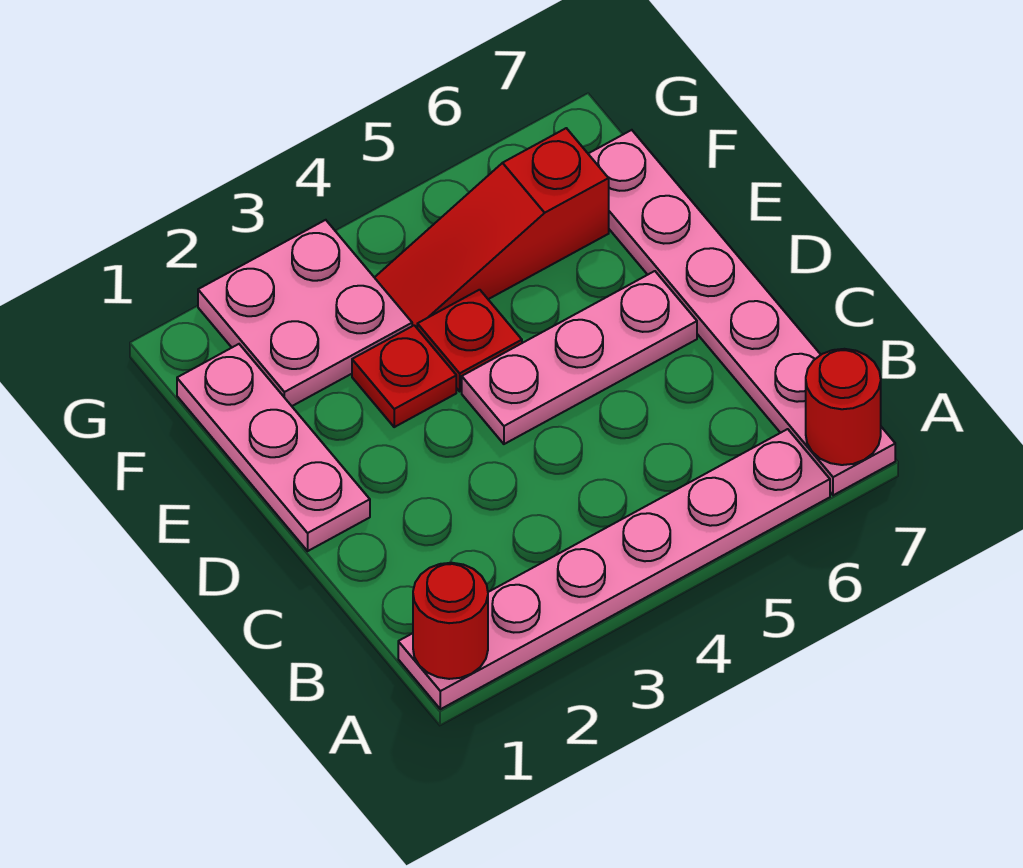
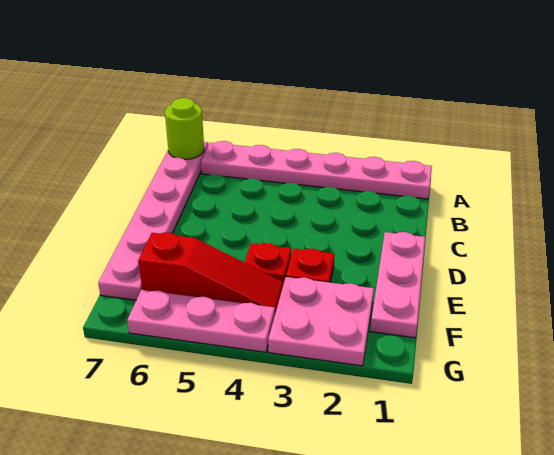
red 1x1 round brick [413,563,488,679] -> none
red 1x1 round brick [806,349,881,465] -> lime 1x1 round brick [165,98,204,159]
pink 1x3 plate [462,271,697,444] -> pink 1x3 plate moved to [127,290,275,352]

